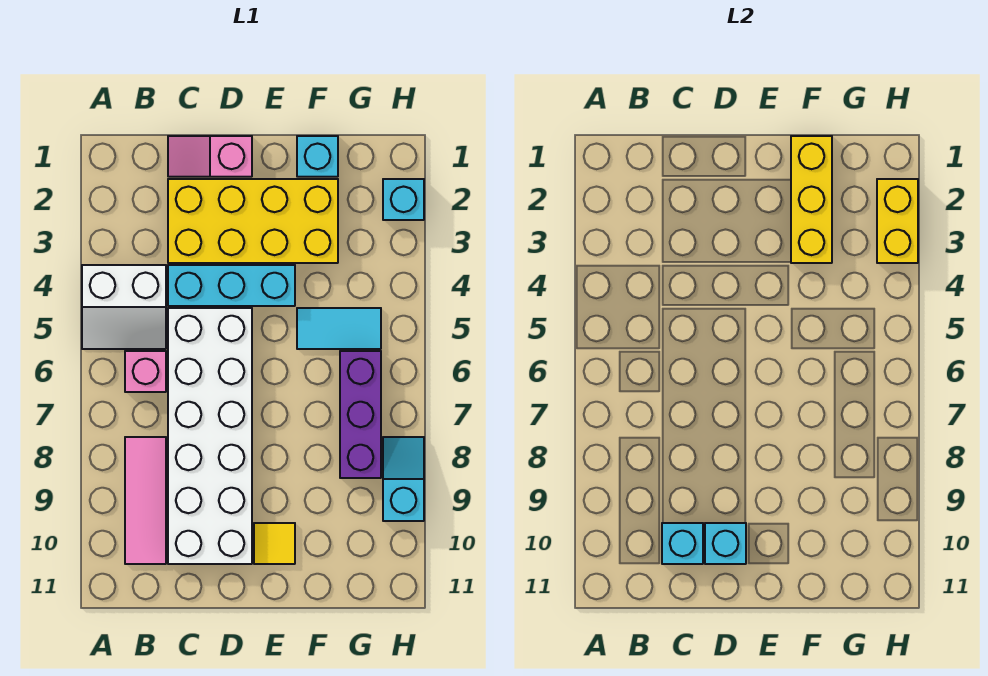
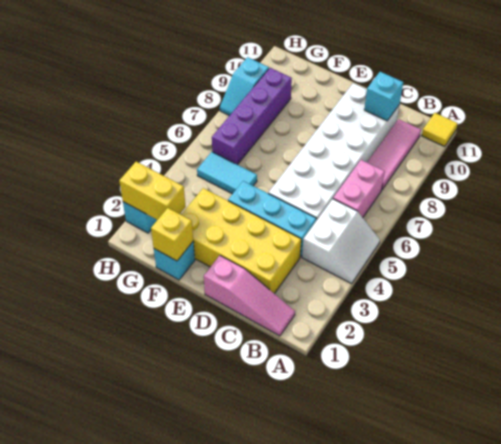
white 2x2 slope [82,265,166,349] -> white 2x2 slope turned to [302,199,380,284]
pink 1x1 brick [125,351,166,392] -> pink 1x2 brick [333,160,385,217]
pink 1x2 slope [168,136,252,177] -> pink 1x3 slope [204,255,295,336]
cyan 1x1 brick [705,523,746,564] -> none
yellow 1x1 tile [254,523,295,564] -> yellow 1x1 tile moved to [422,113,458,146]
yellow 1x3 brick [791,136,832,263] -> yellow 1x1 brick [151,208,193,261]
purple 1x3 brick [340,351,381,478] -> purple 1x4 brick [212,68,292,165]
yellow 1x2 brick [877,179,918,263] -> yellow 1x2 brick turned to [119,162,186,220]

